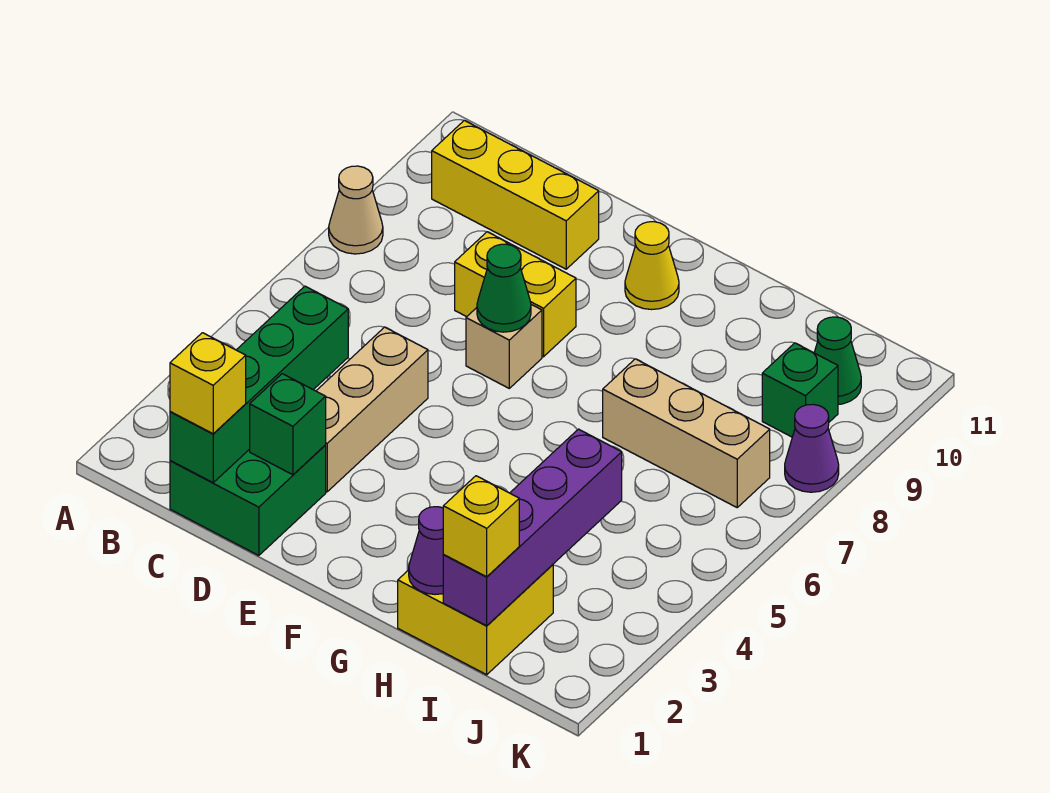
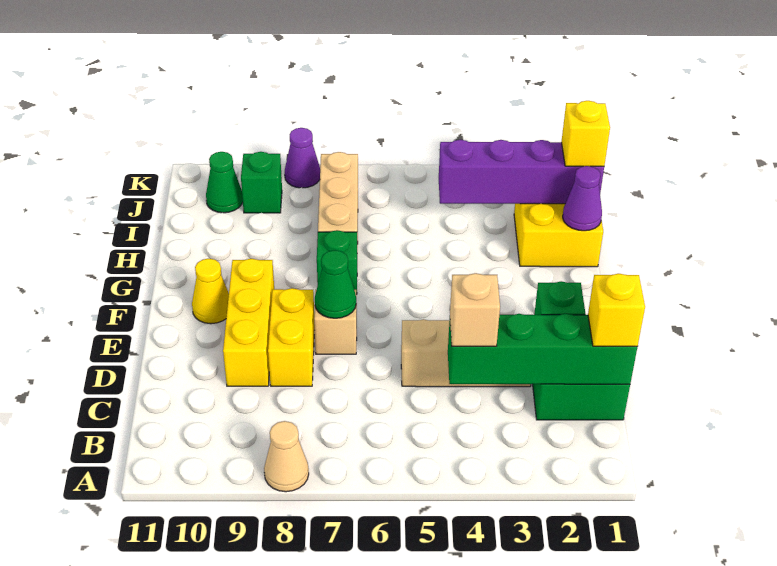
yellow 1x3 brick [432,120,599,269] -> yellow 1x3 brick moved to [223,259,274,386]
none -> tan 1x1 brick [450,273,500,346]
none -> green 1x1 brick [317,230,357,294]

